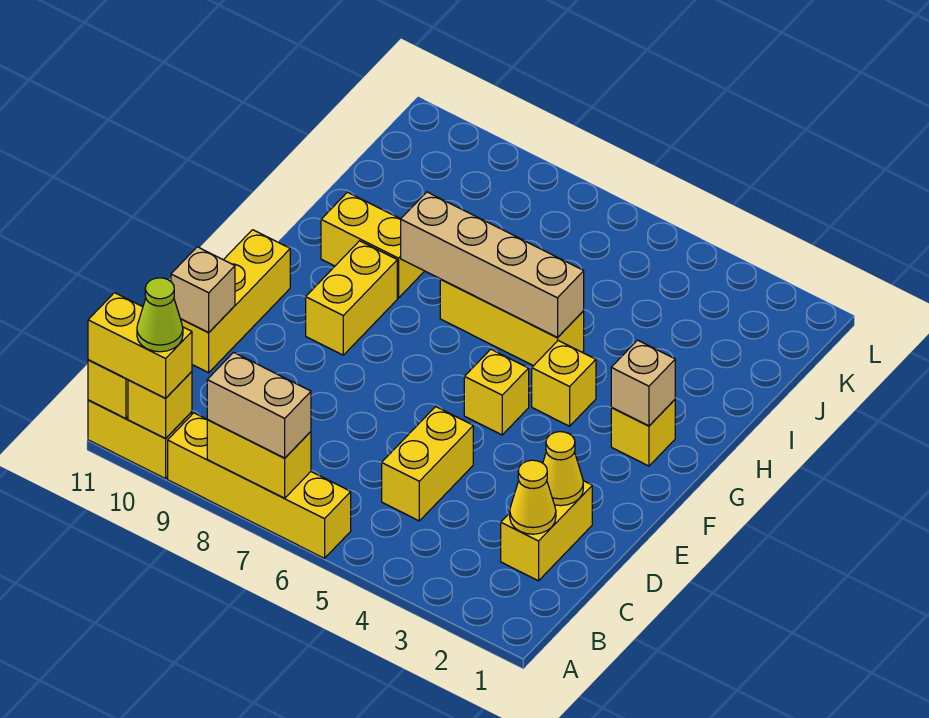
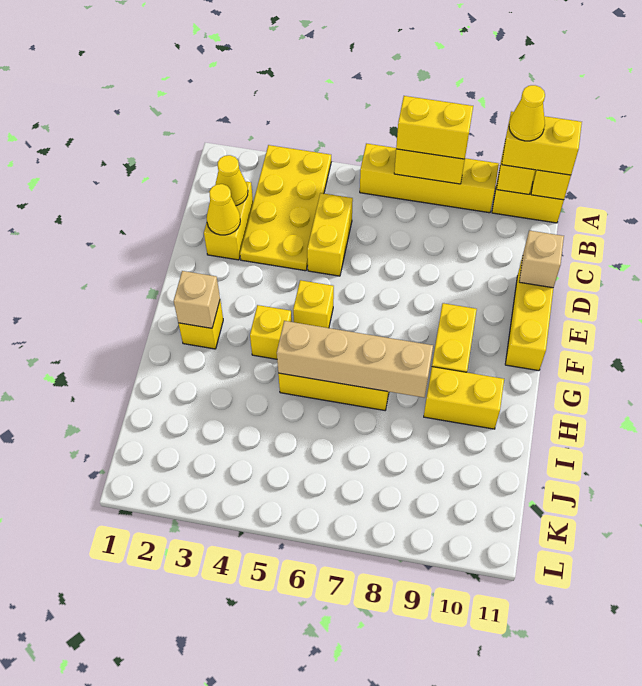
none -> yellow 2x4 plate [240,145,331,271]
tan 1x2 brick [207,352,311,458] -> yellow 1x2 brick [396,96,473,159]
lime 1x1 cone [137,278,183,352] -> yellow 1x1 cone [509,85,545,141]

